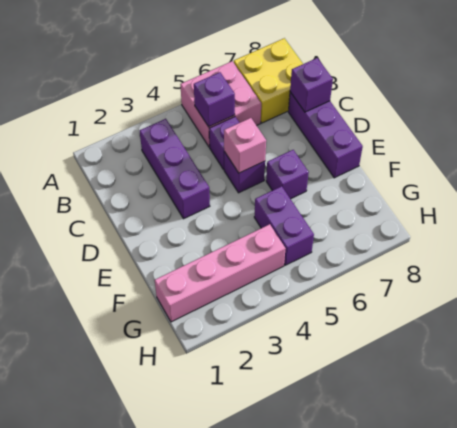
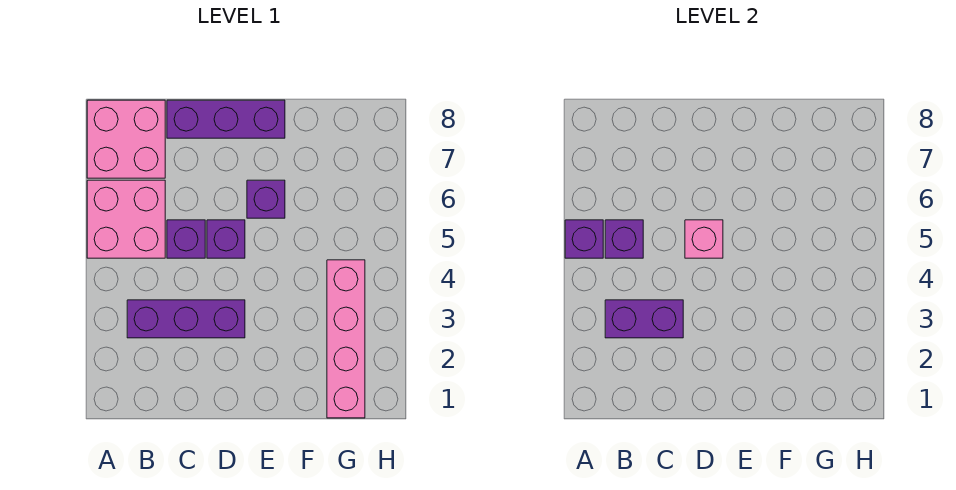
yellow 2x2 brick [234,38,303,123] -> pink 2x2 brick [87,100,165,178]
purple 1x1 brick [290,58,333,112] -> purple 1x1 brick moved to [565,220,603,258]
purple 1x2 brick [254,186,314,265] -> purple 1x2 brick moved to [605,300,683,338]

